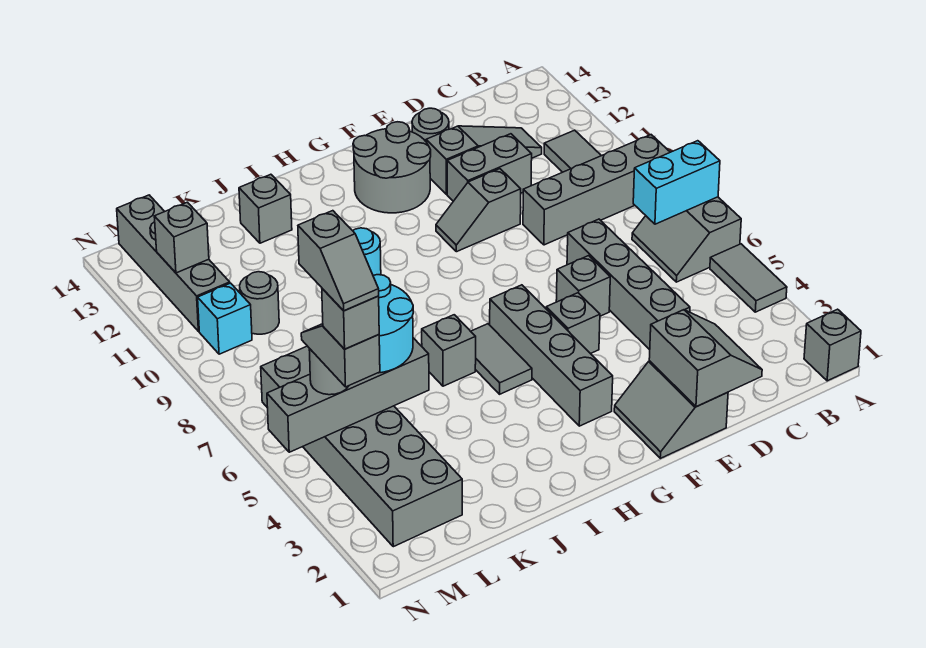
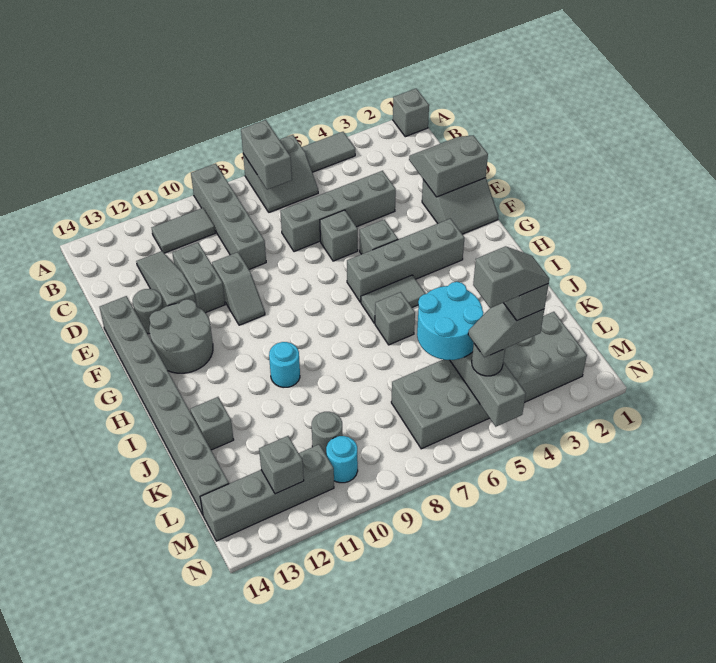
cyan 1x2 brick [633,141,720,224] -> grey 1x2 brick [241,120,292,190]
none -> grey 1x8 brick [100,296,229,515]
cyan 1x1 brick [198,283,252,354] -> cyan 1x1 round brick [326,436,358,483]

